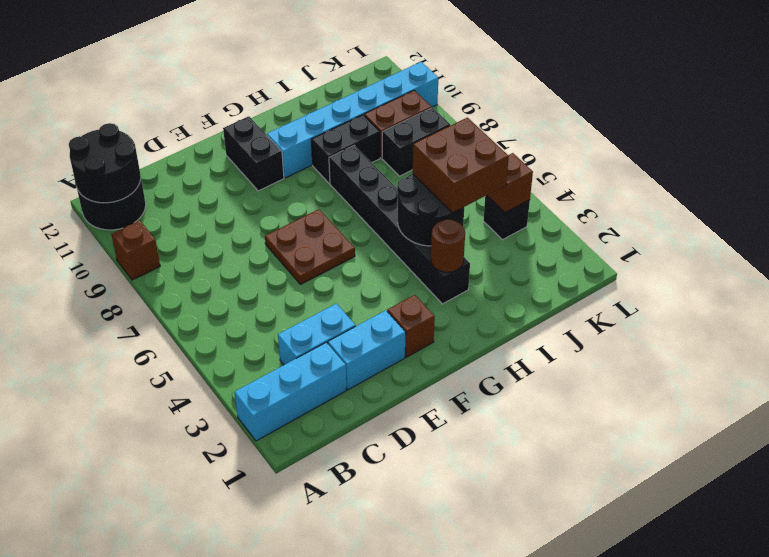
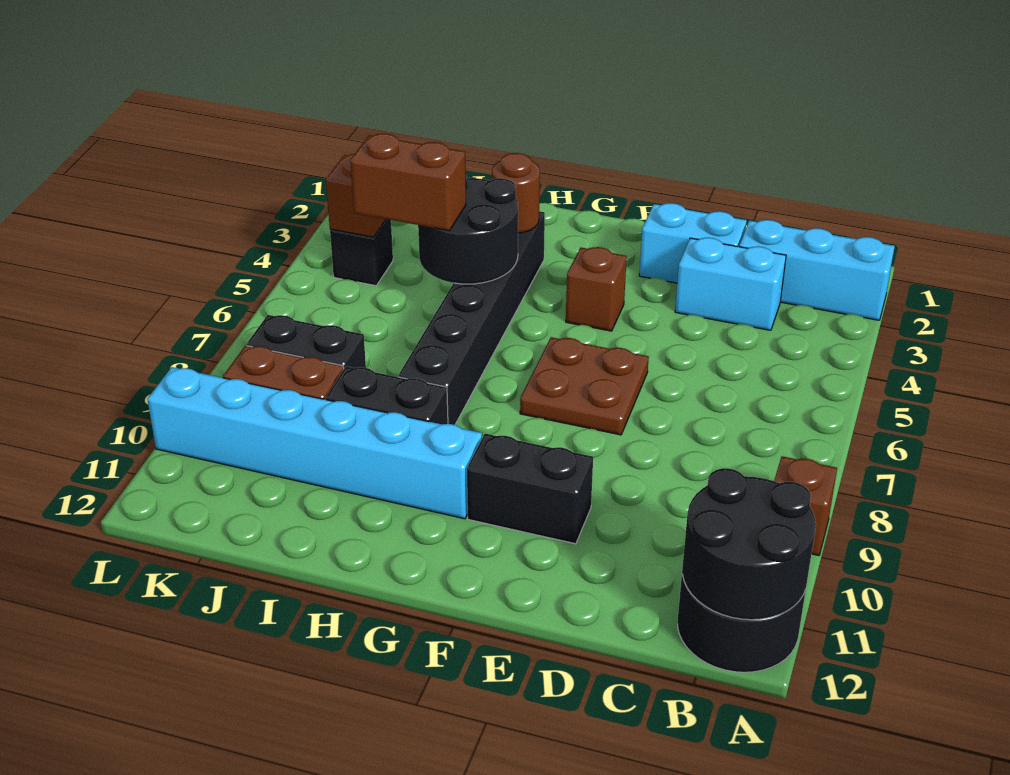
brown 1x1 brick [387,295,435,357] -> brown 1x1 brick moved to [566,247,627,331]
black 1x2 brick [223,116,284,191] -> black 1x2 brick turned to [467,434,593,544]
brown 2x2 brick [413,118,509,213] -> brown 1x2 brick [350,134,466,231]

